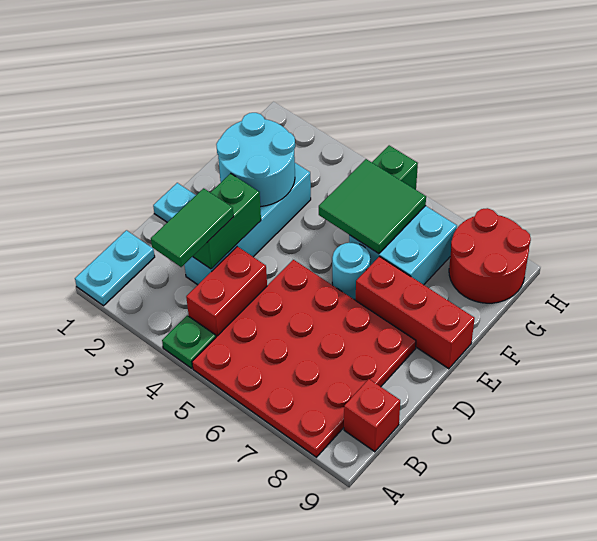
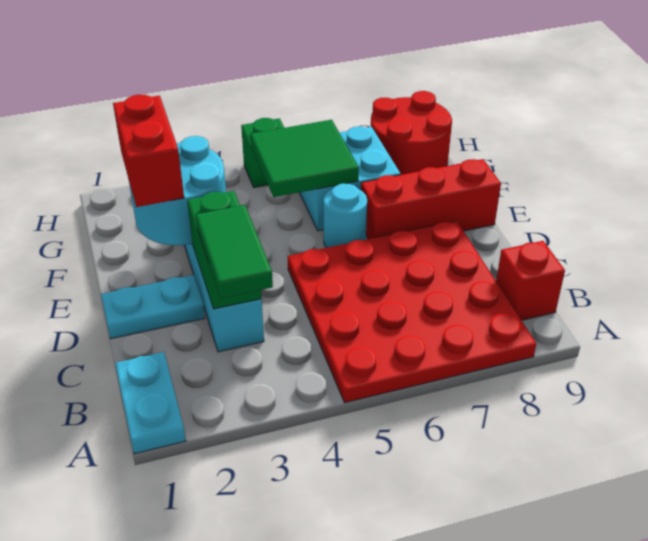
green 1x1 plate [162,315,216,368] -> none
red 1x2 brick [186,246,267,337] -> red 1x2 brick moved to [113,95,184,207]

